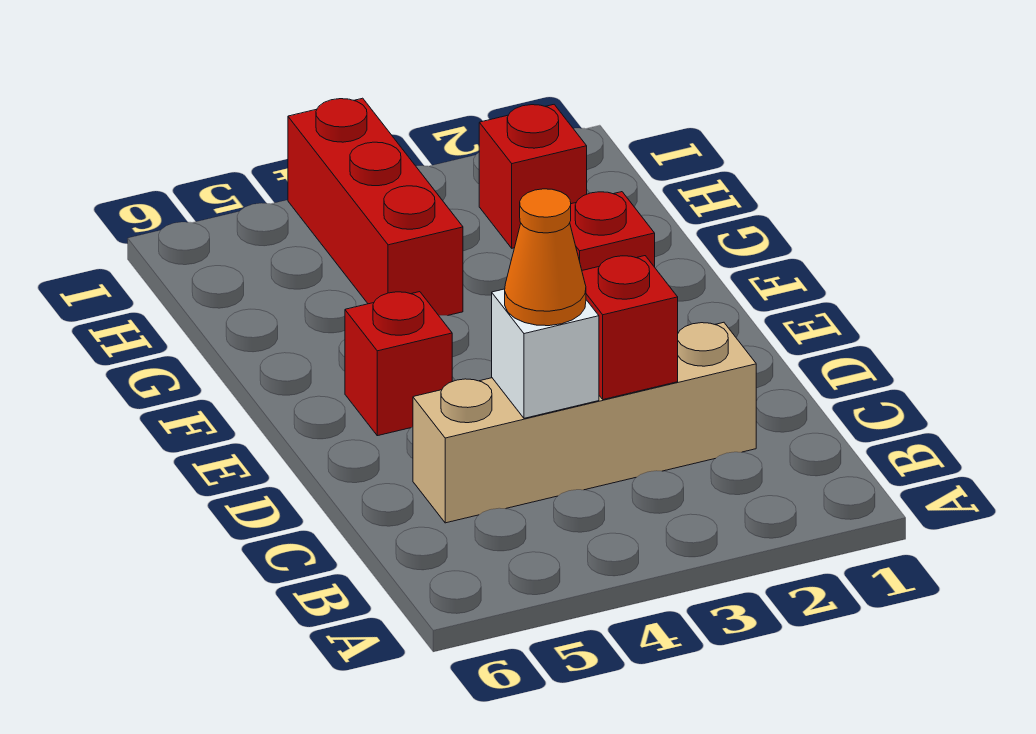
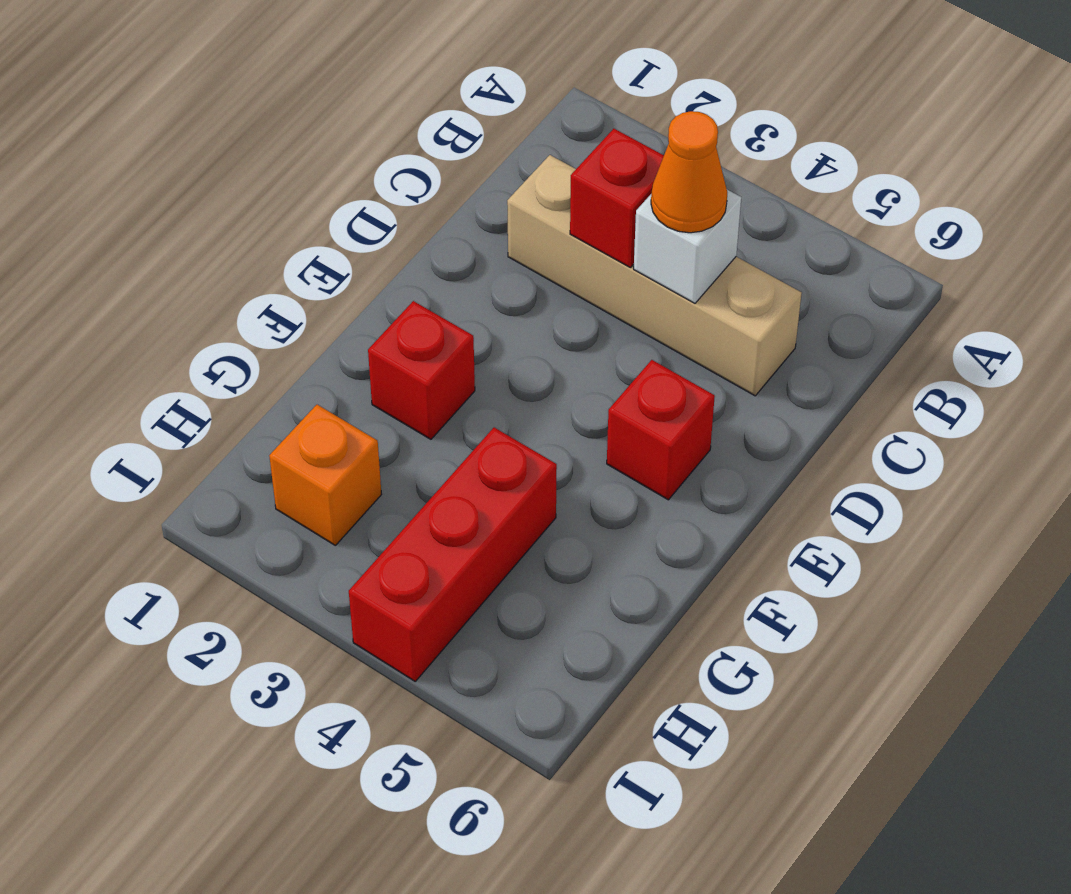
red 1x1 brick [479,105,587,248] -> orange 1x1 brick [269,405,382,545]

